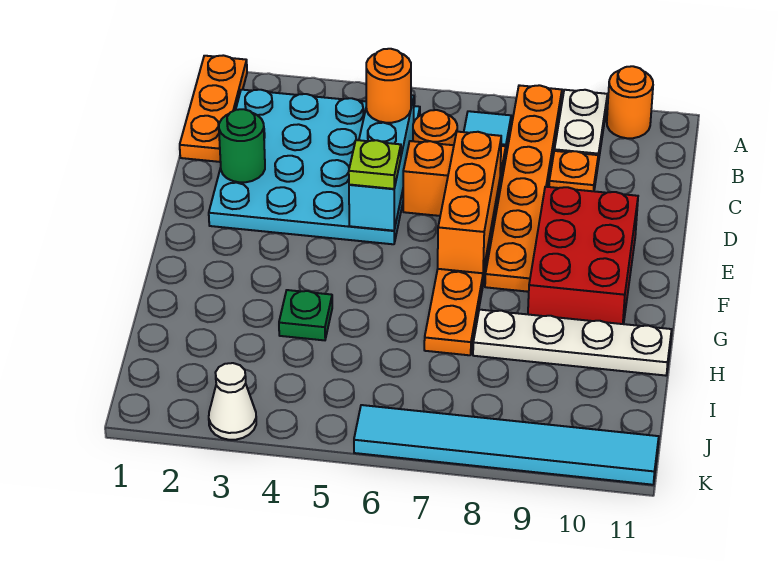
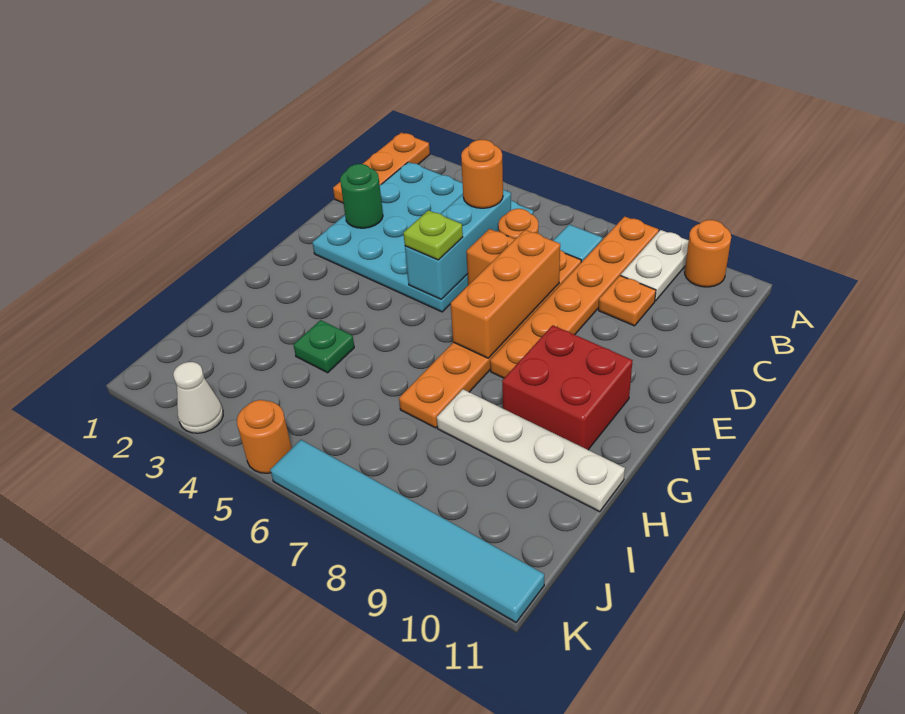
red 2x3 brick [528,187,638,324] -> red 2x2 brick [502,325,633,450]
none -> orange 1x1 round brick [237,400,292,473]

